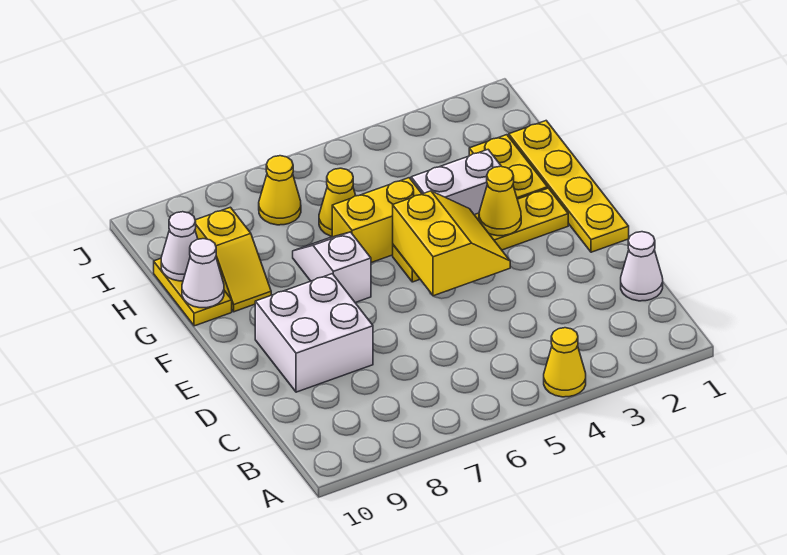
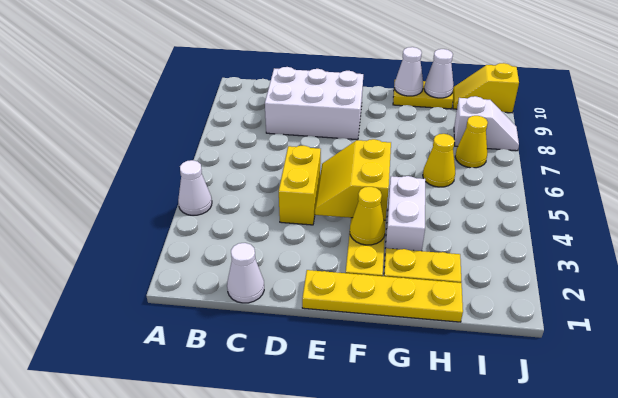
yellow 1x1 cone [544,328,586,397] -> white 1x1 cone [178,160,212,215]
white 2x2 brick [255,274,373,392] -> white 2x3 brick [265,67,363,140]
yellow 2x2 slope [393,191,510,296] -> yellow 2x2 slope turned to [315,139,391,220]
white 1x2 slope [293,232,371,303] -> white 1x2 slope moved to [454,96,519,151]
yellow 1x2 brick [332,178,422,263] -> yellow 1x2 brick moved to [279,146,321,225]
yellow 1x2 slope [195,207,271,312] -> yellow 1x2 slope moved to [453,63,519,113]

